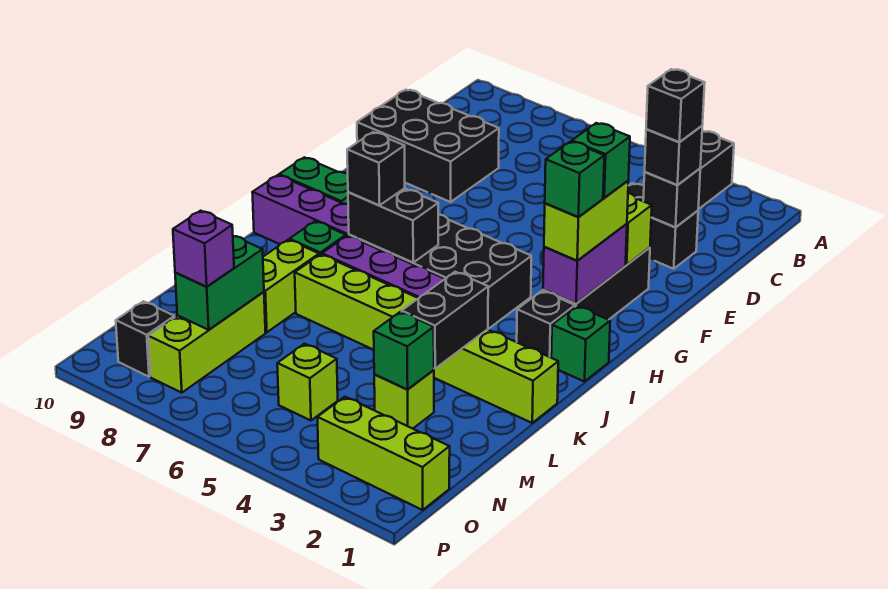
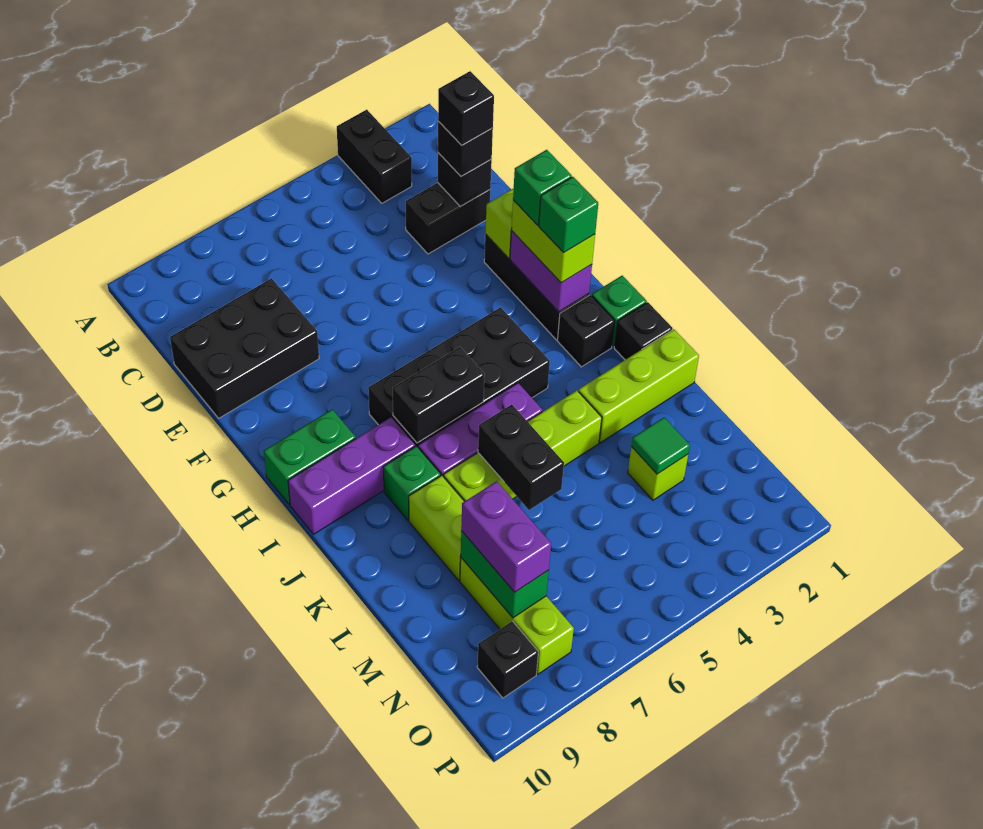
black 1x1 brick [347,132,405,205] -> black 1x1 brick moved to [614,302,673,360]
black 1x2 brick [402,272,488,368] -> black 1x2 brick moved to [478,405,564,510]
green 1x1 brick [374,312,434,389] -> green 1x1 tile [631,418,690,474]
lime 1x1 brick [277,344,338,420] -> none
purple 1x1 brick [173,211,234,287] -> purple 1x2 brick [461,481,551,592]
lime 1x3 brick [317,397,450,510] -> none

